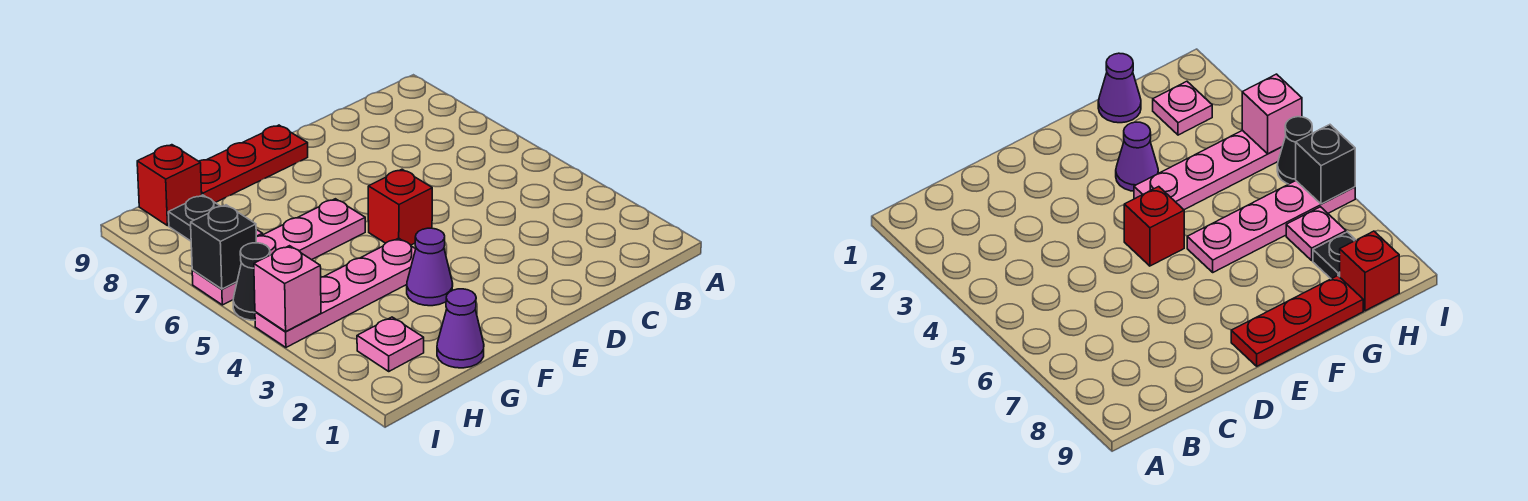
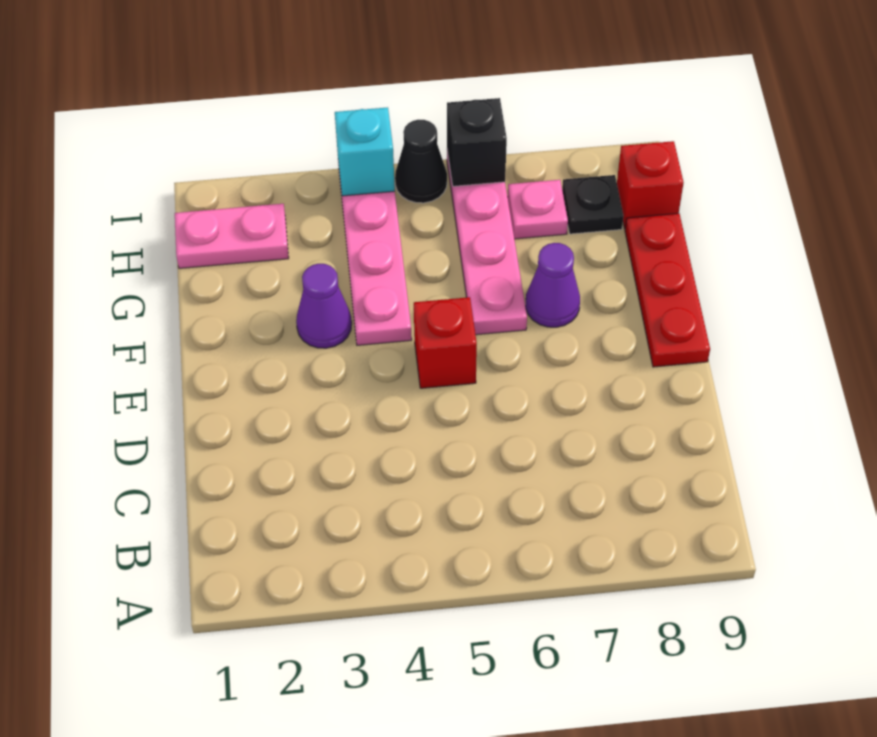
purple 1x1 cone [437,289,484,368] -> purple 1x1 cone moved to [526,243,580,327]
pink 1x1 plate [357,317,424,371] -> pink 1x2 plate [175,204,289,268]
pink 1x1 brick [254,246,321,331] -> cyan 1x1 brick [335,107,395,196]

